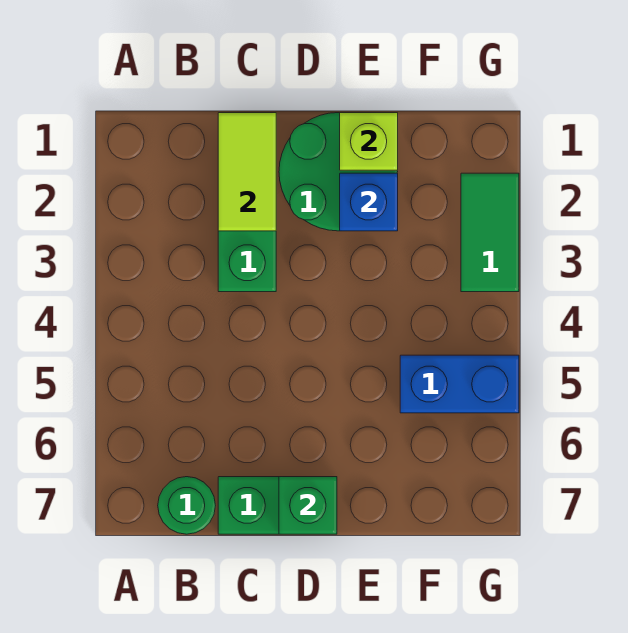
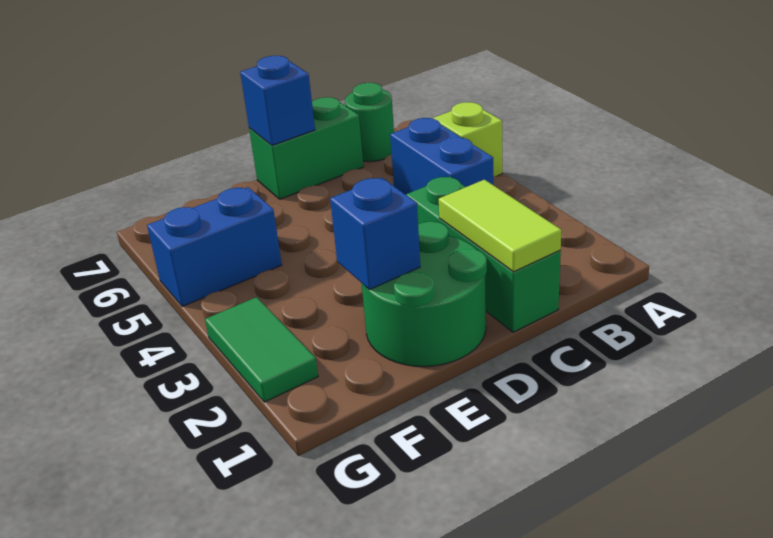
none -> blue 1x2 brick [390,118,493,195]
green 1x1 brick [279,477,337,534] -> blue 1x1 brick [240,56,315,146]
lime 1x1 brick [340,113,398,170] -> lime 1x1 brick moved to [433,102,502,177]

